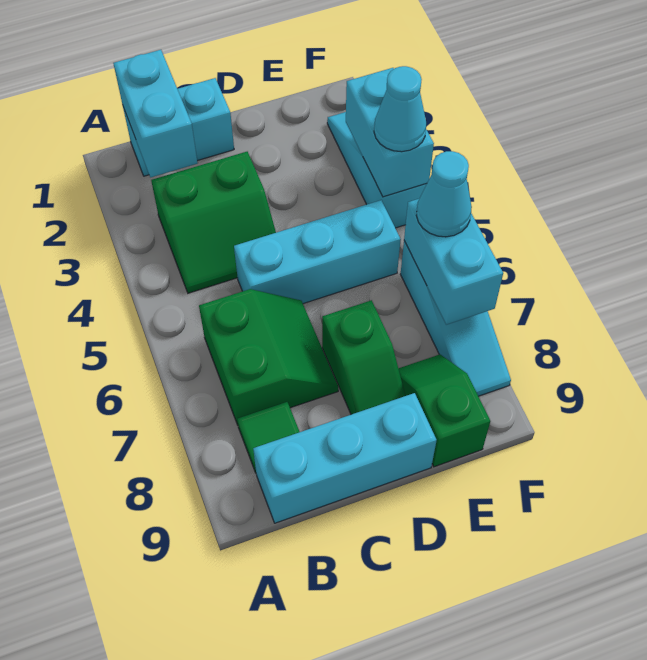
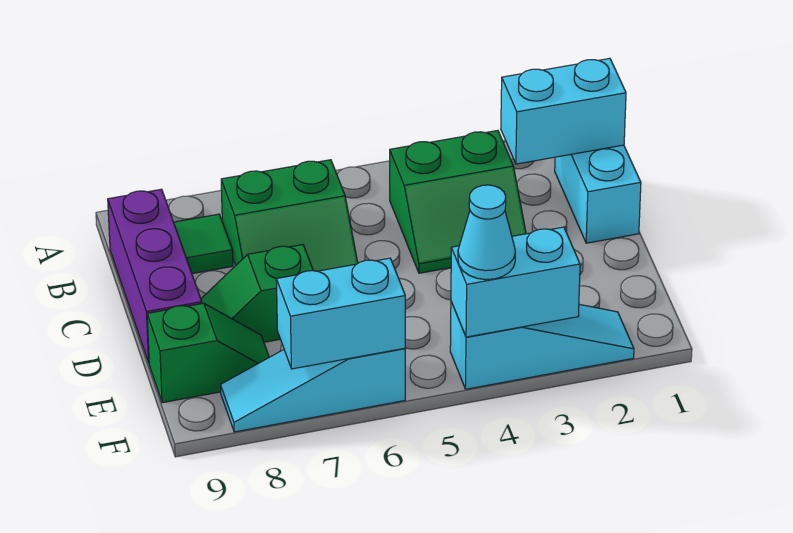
green 2x2 slope [151,152,276,293] -> green 2x2 slope turned to [390,130,526,273]
cyan 1x3 brick [253,393,437,523] -> purple 1x3 brick [108,189,202,362]
cyan 1x3 brick [234,200,401,304] -> none
cyan 1x1 cone [416,151,472,237] -> none

